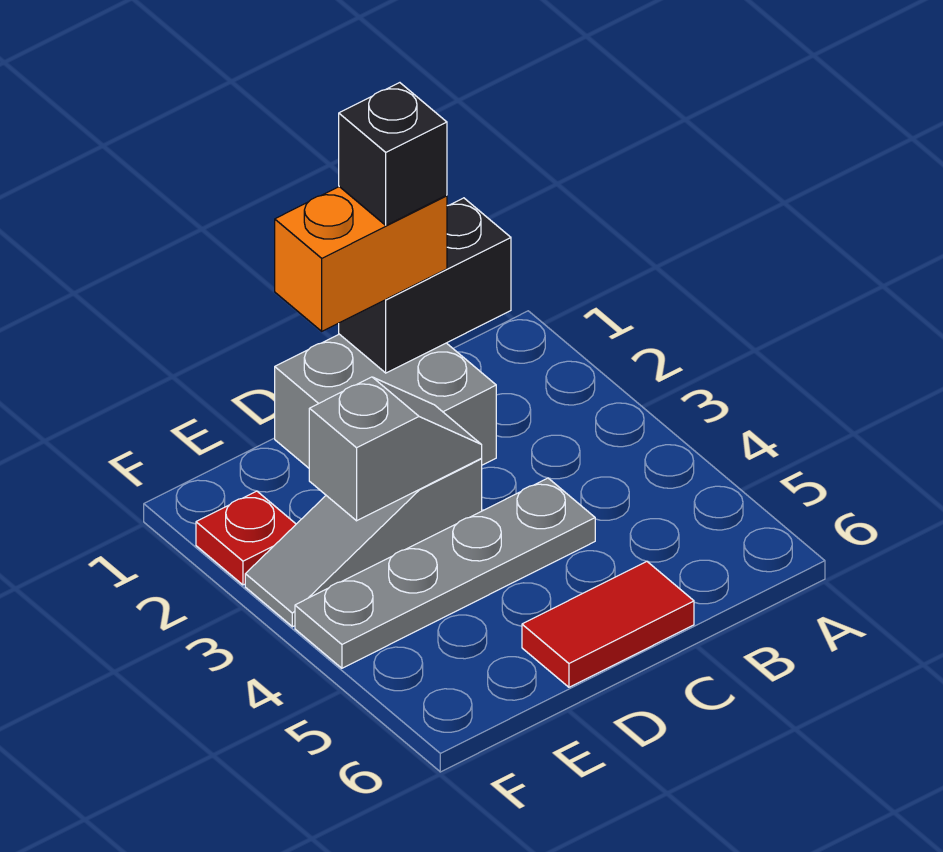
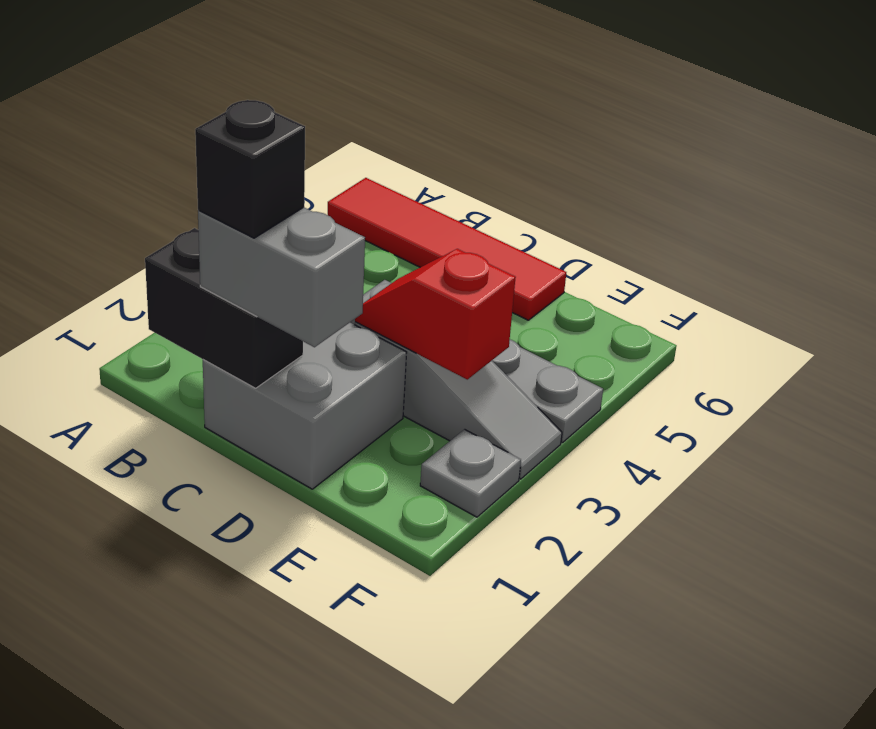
orange 1x2 brick [275,187,447,331] -> grey 1x2 brick [198,207,365,347]
red 1x2 tile [522,562,694,687] -> red 1x4 tile [328,178,566,320]
grey 1x2 slope [309,377,482,521] -> red 1x2 slope [355,249,516,379]
red 1x1 plate [196,491,296,585] -> grey 1x1 plate [420,429,521,517]

